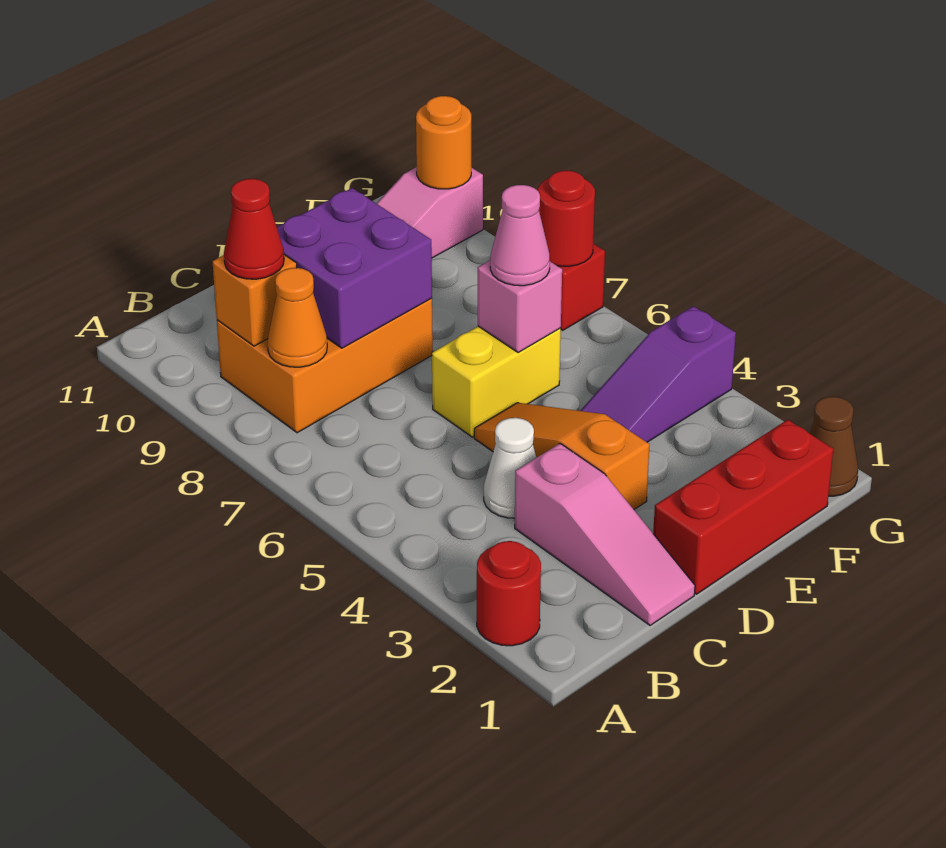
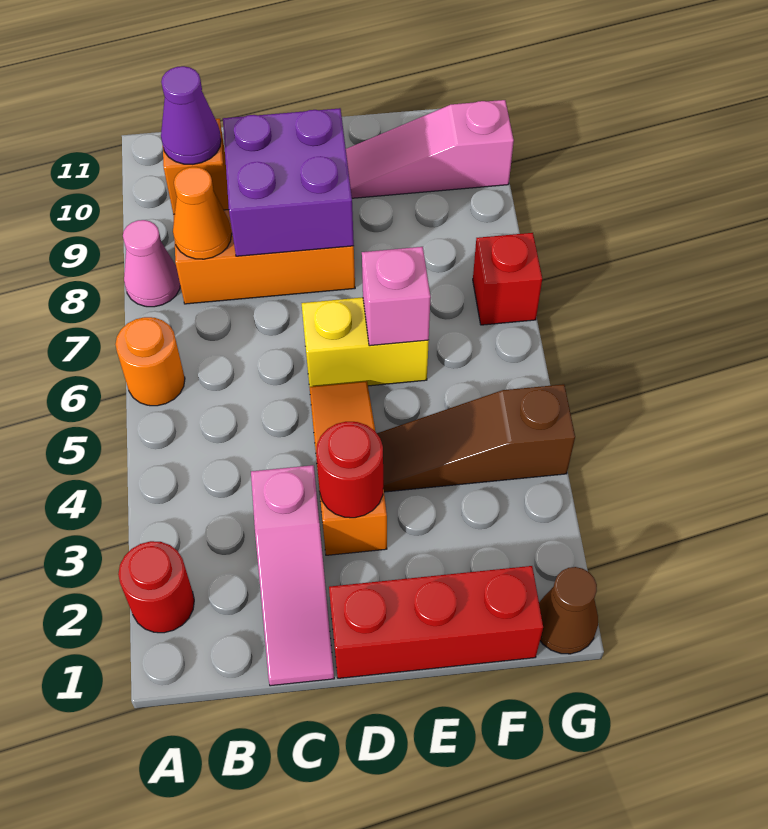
red 1x1 cone [224,179,284,279] -> purple 1x1 cone [161,66,221,164]
white 1x1 cone [484,418,536,518] -> none
purple 1x3 slope [580,306,736,442] -> brown 1x3 slope [377,384,575,492]
pink 1x1 cone [490,185,550,286] -> pink 1x1 cone moved to [123,220,180,307]
red 1x1 round brick [538,171,595,266] -> red 1x1 round brick moved to [316,422,383,518]
orange 1x1 round brick [416,96,471,189] -> orange 1x1 round brick moved to [115,317,185,406]

